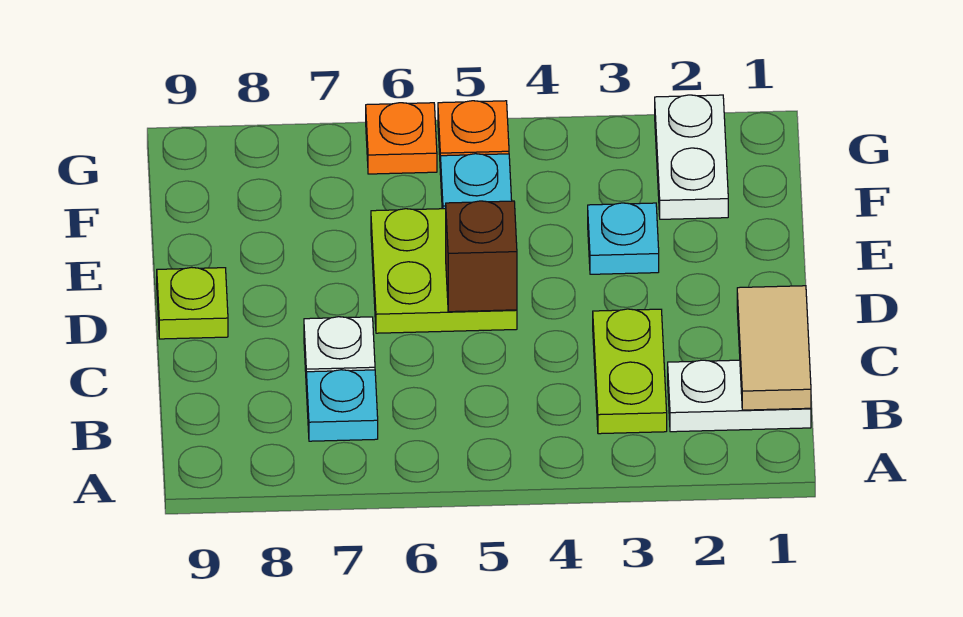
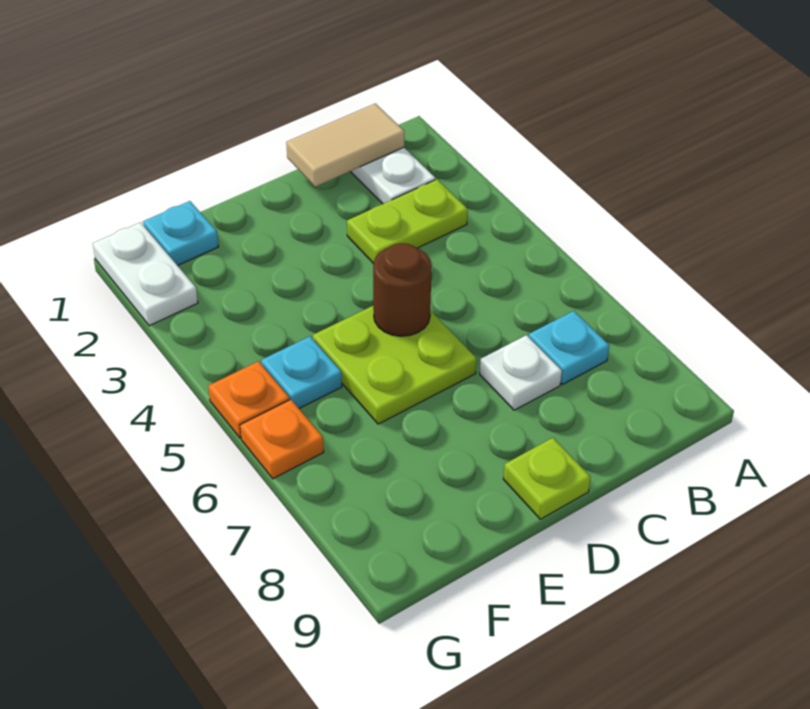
brown 1x1 brick [446,201,517,312] -> brown 1x1 round brick [373,243,432,336]
cyan 1x1 plate [588,203,659,274] -> cyan 1x1 plate moved to [143,201,219,266]
white 1x2 plate [655,95,728,219] -> white 1x2 plate turned to [93,222,198,326]

